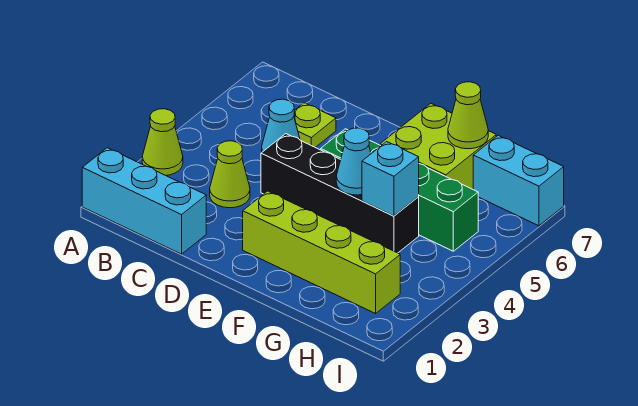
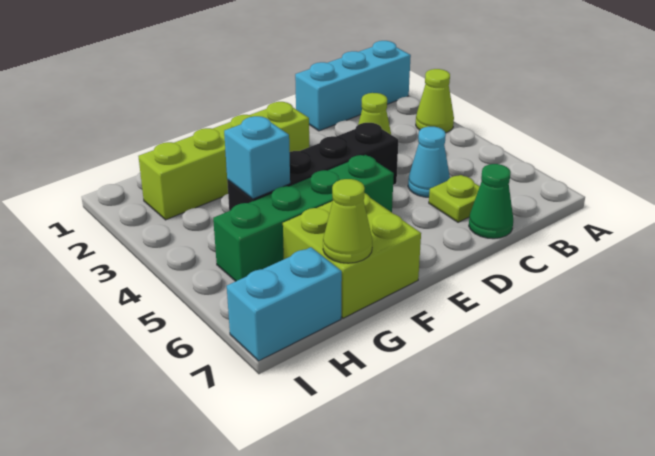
none -> green 1x1 cone [469,164,513,239]
cyan 1x1 cone [336,128,371,195] -> none

